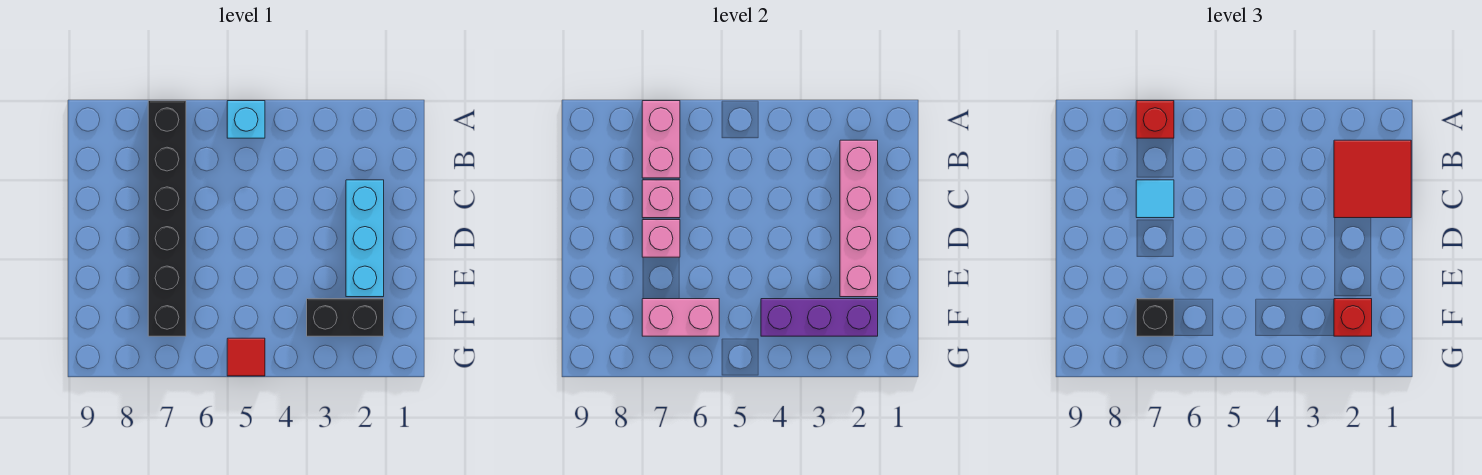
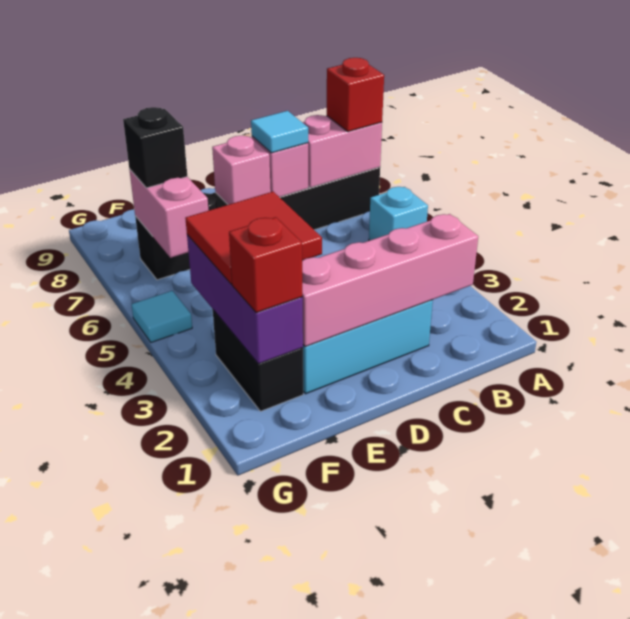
red 2x2 tile [1334,140,1411,218] -> red 2x2 tile moved to [185,192,322,284]
red 1x1 tile [227,338,265,376] -> cyan 1x1 tile [131,291,192,342]

